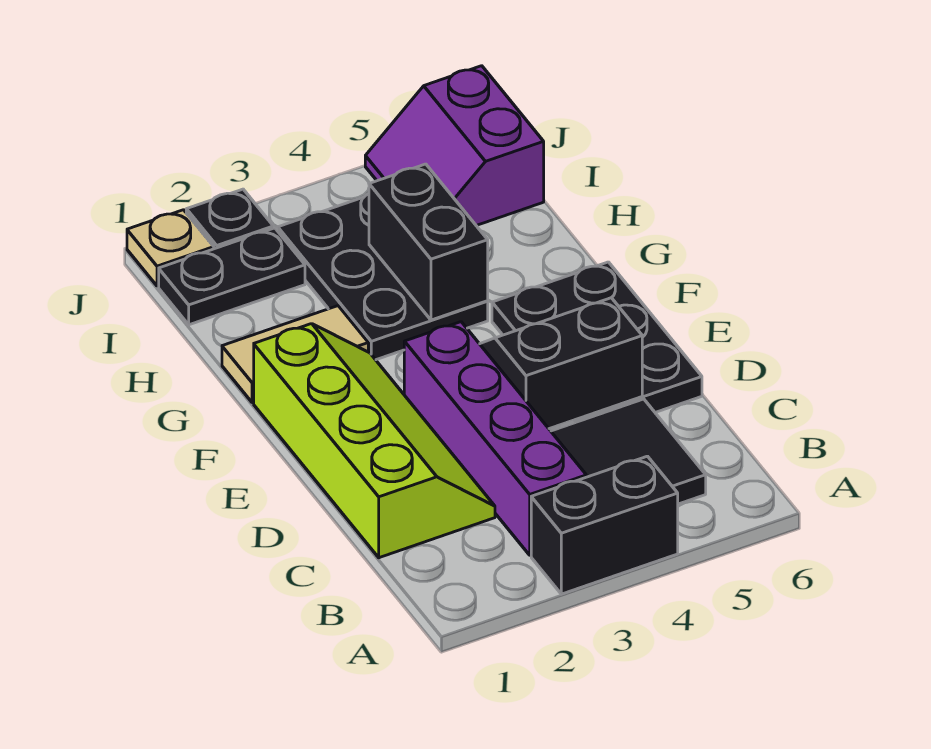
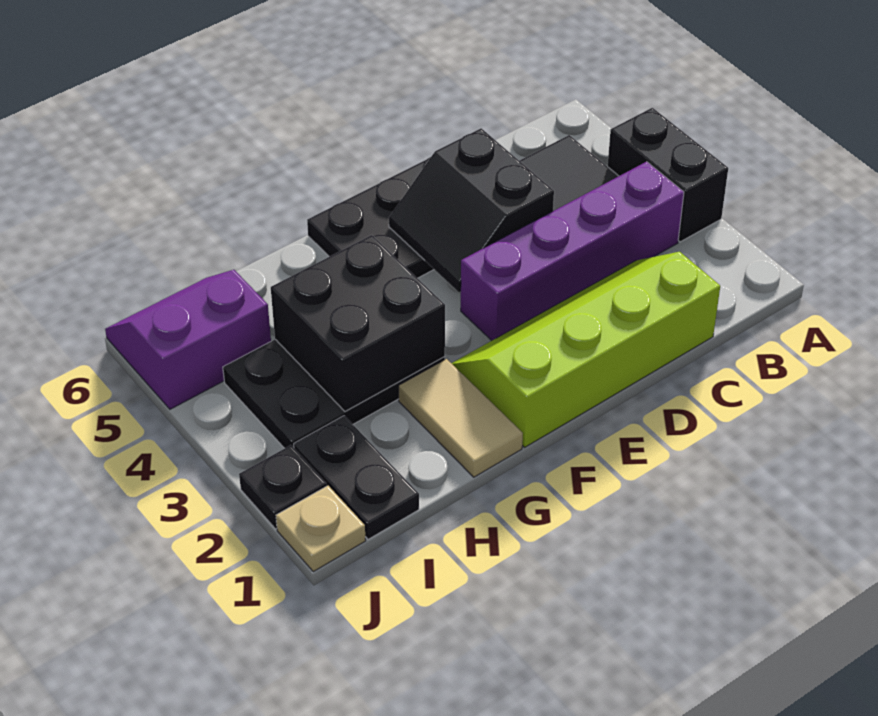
black 1x2 brick [369,164,488,320] -> black 2x2 brick [271,235,445,411]
purple 2x2 slope [365,66,544,226] -> purple 2x2 slope turned to [105,270,271,409]

